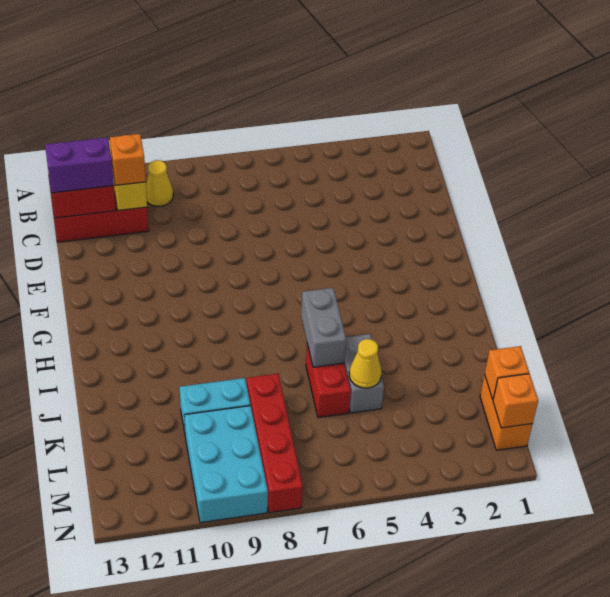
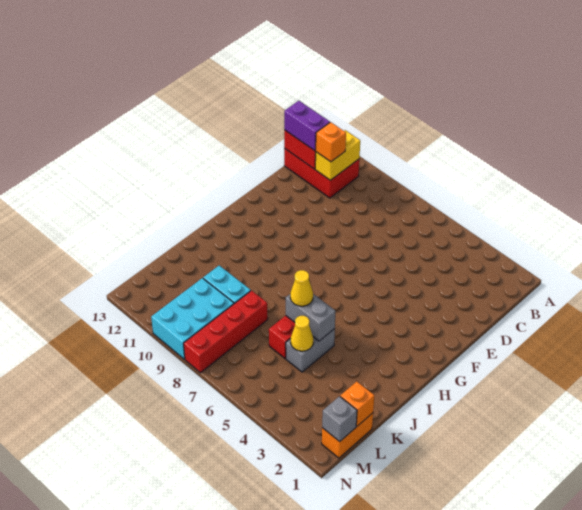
yellow 1x1 cone [146,160,173,206] -> yellow 1x1 cone moved to [290,270,313,306]
grey 1x2 brick [301,288,346,367] -> grey 1x2 brick turned to [286,294,335,341]
orange 1x1 brick [493,374,538,428] -> grey 1x1 brick [322,396,357,442]

